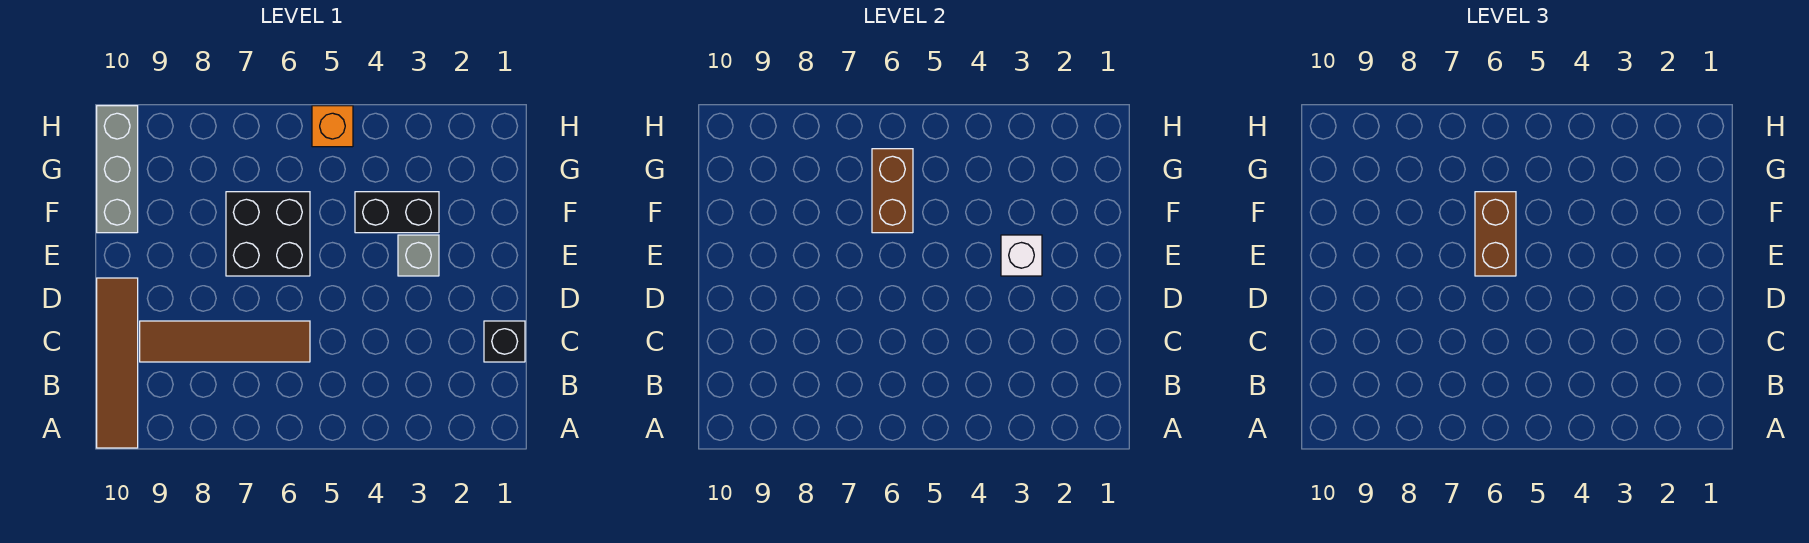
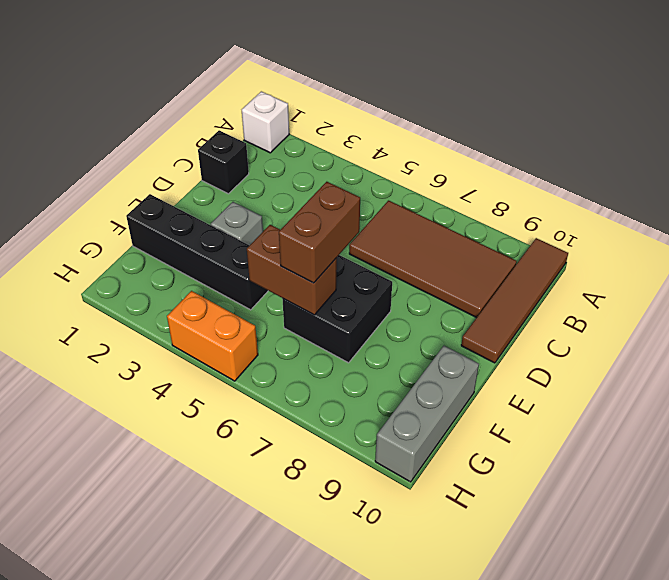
brown 1x4 tile [140,321,310,362] -> brown 2x4 tile [349,201,517,318]
white 1x1 brick [1001,235,1042,276] -> white 1x1 brick moved to [242,91,289,153]
black 1x2 brick [355,192,439,233] -> black 1x4 brick [126,194,268,310]
brown 1x2 brick [872,149,913,233] -> brown 1x2 brick turned to [247,225,337,315]
orange 1x1 brick [312,106,353,147] -> orange 1x2 brick [167,291,258,381]

